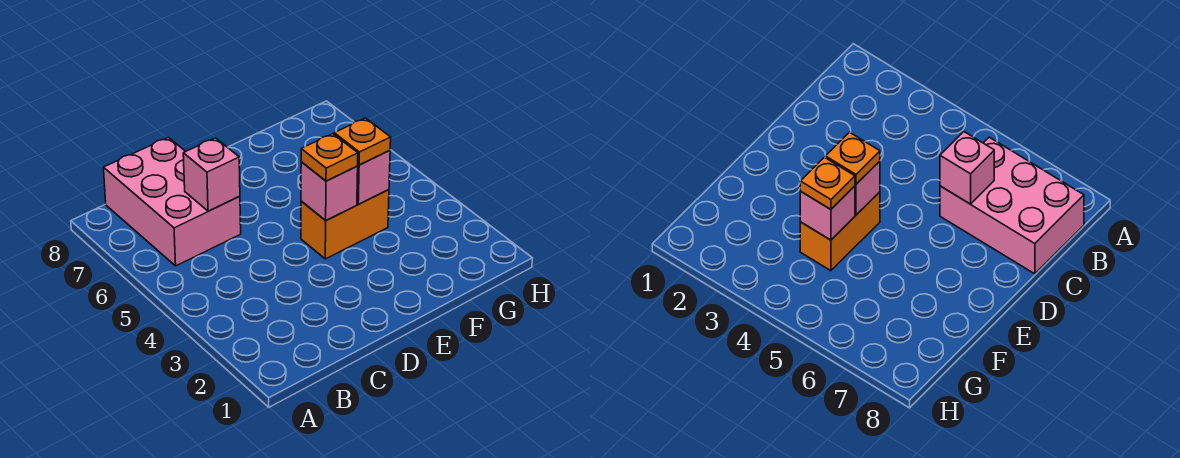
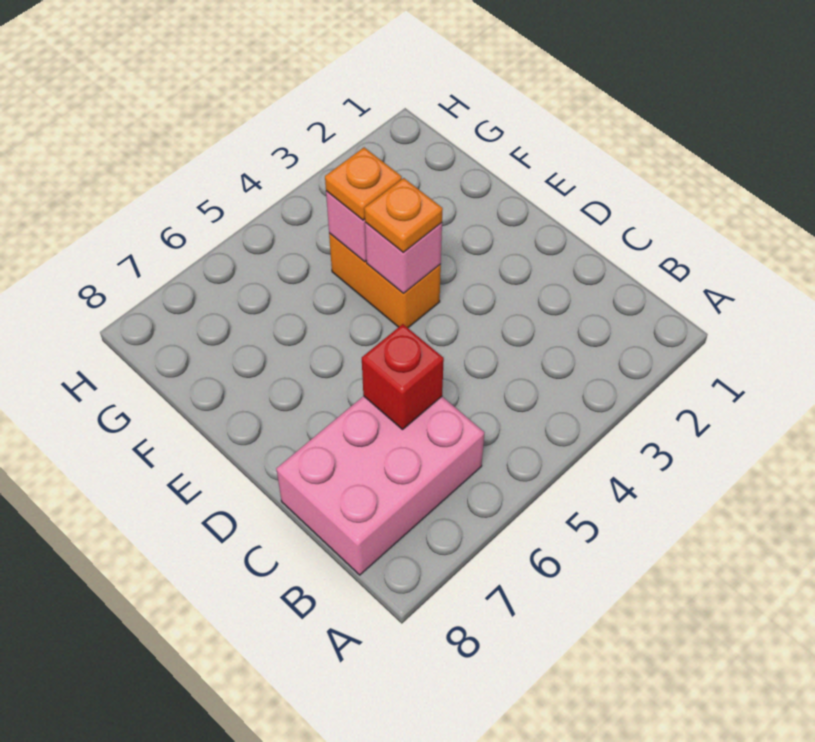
pink 1x1 brick [183,138,240,211] -> red 1x1 brick [362,324,444,429]

